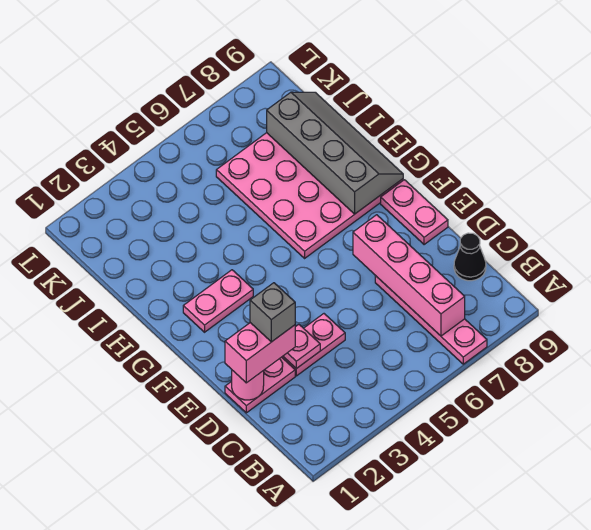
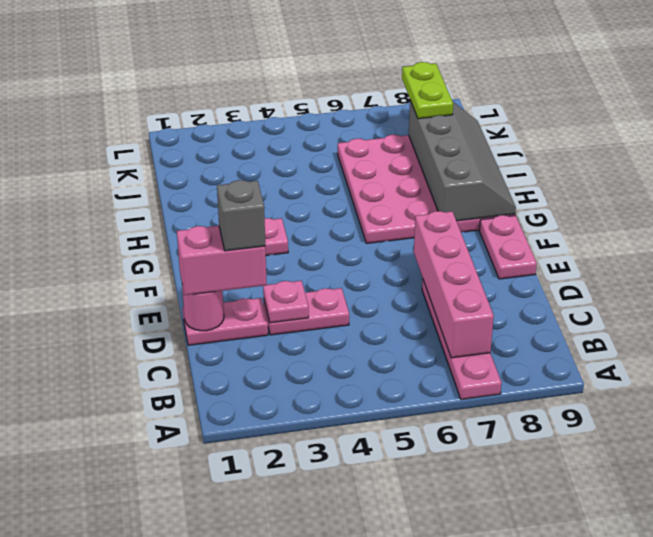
black 1x1 cone [454,233,486,281] -> none
none -> lime 1x2 plate [402,62,453,119]

